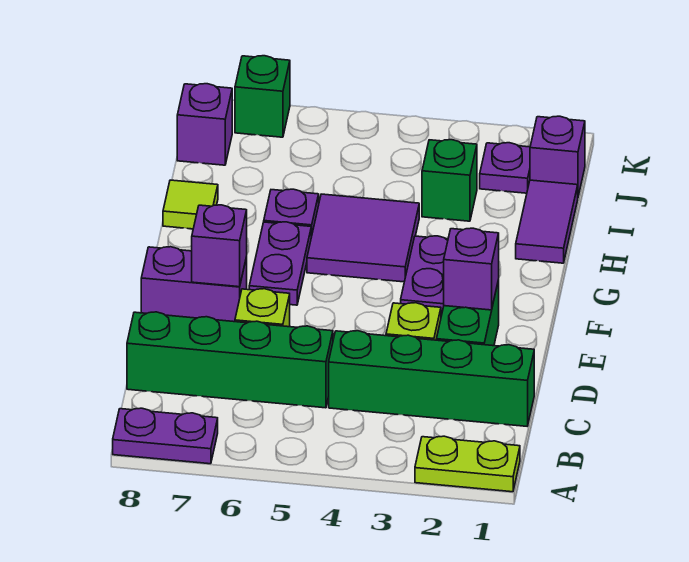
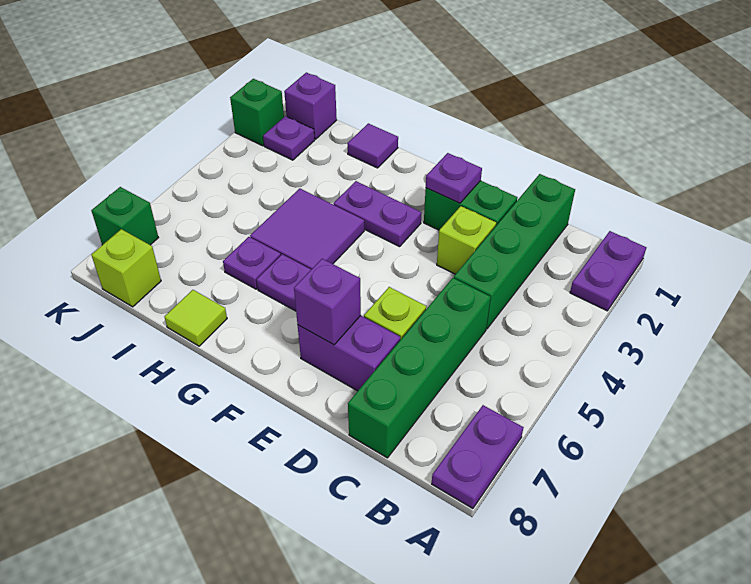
lime 1x2 plate [415,436,520,492] -> purple 1x2 plate [570,231,646,311]
purple 1x1 brick [444,228,499,310] -> purple 1x1 plate [426,153,482,203]
purple 1x2 brick [141,247,247,322] -> purple 1x2 brick turned to [298,316,400,391]
purple 1x2 tile [516,180,578,263] -> purple 1x1 tile [347,123,398,168]
green 1x1 brick [422,140,477,221] -> green 1x1 brick moved to [230,79,284,146]
purple 1x1 brick [177,84,232,165] -> lime 1x1 brick [91,229,161,307]

